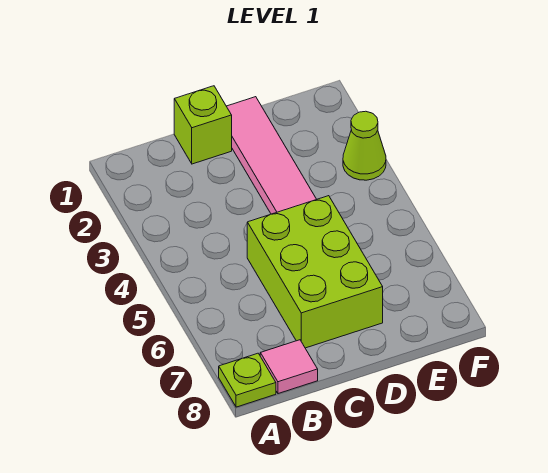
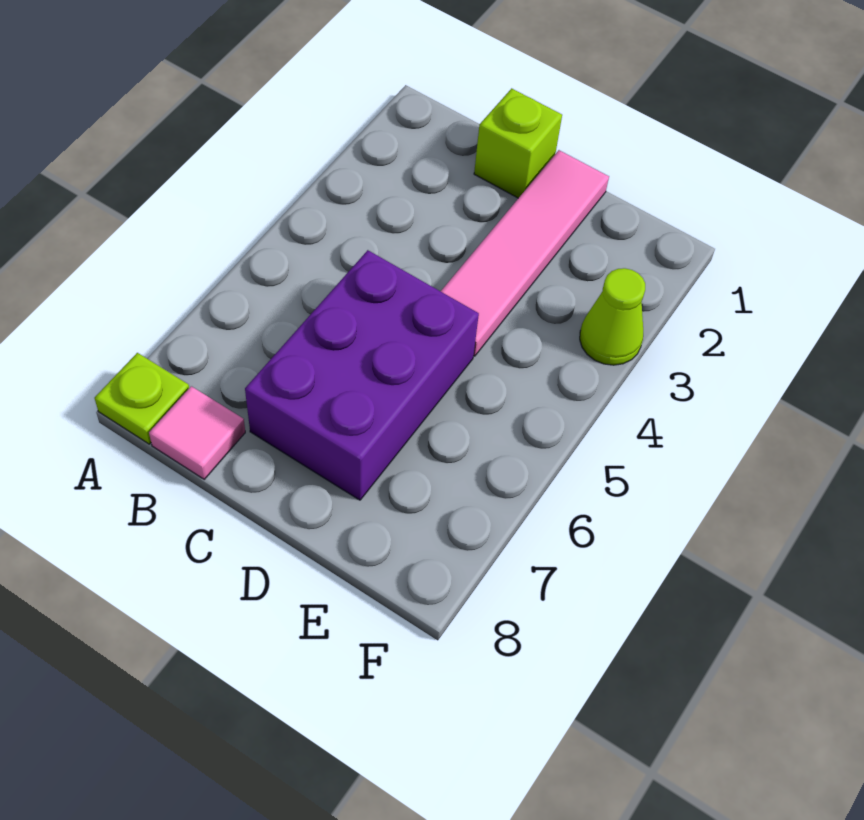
lime 2x3 brick [247,196,383,348] -> purple 2x3 brick [245,250,479,500]

